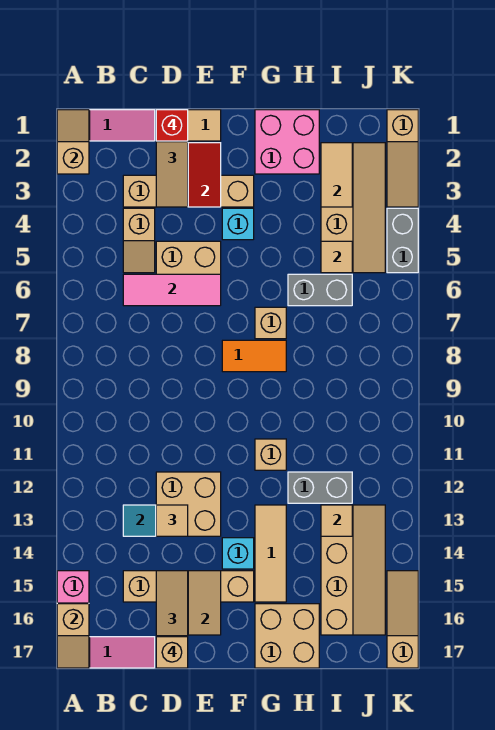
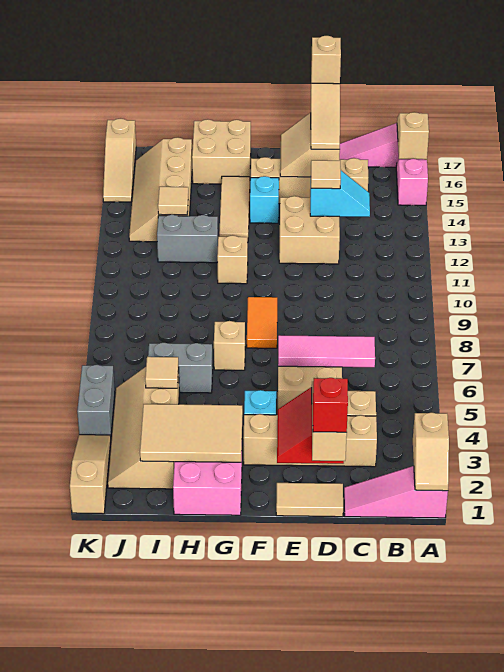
orange 1x2 tile [222,340,286,372] -> orange 1x2 tile turned to [247,297,277,348]
tan 1x2 tile [321,143,352,207] -> tan 2x3 tile [140,404,243,462]

